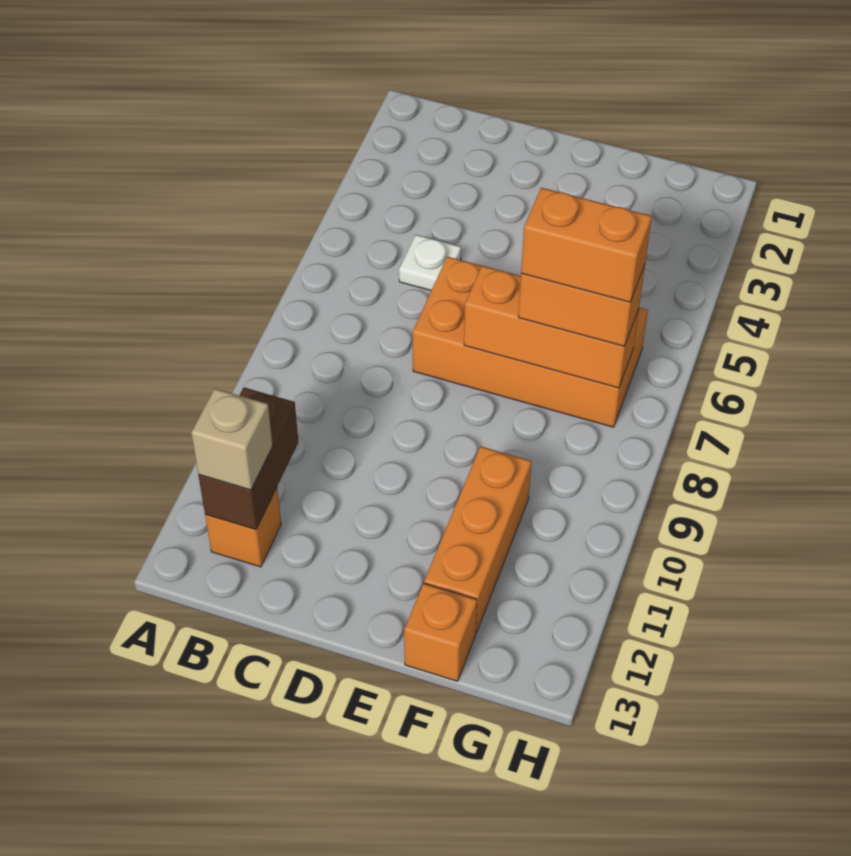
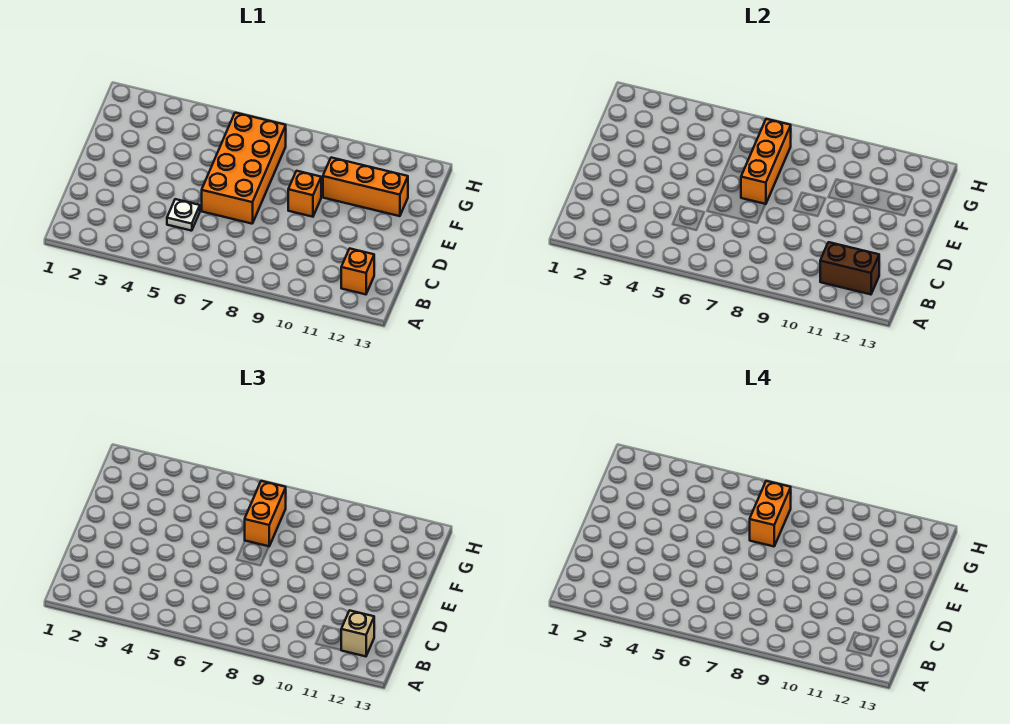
orange 1x1 brick [404,583,477,681] -> orange 1x1 brick moved to [288,171,321,217]

